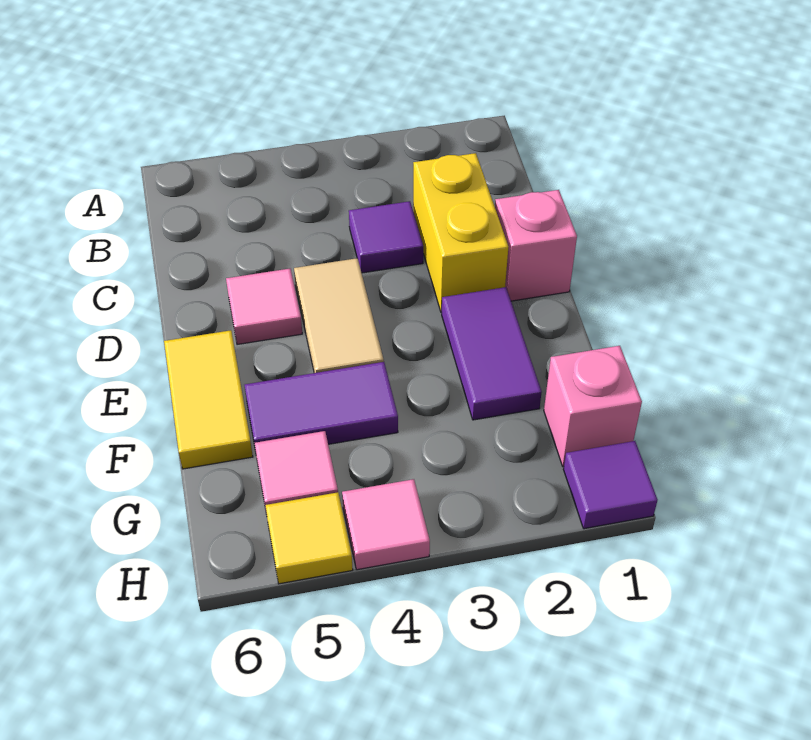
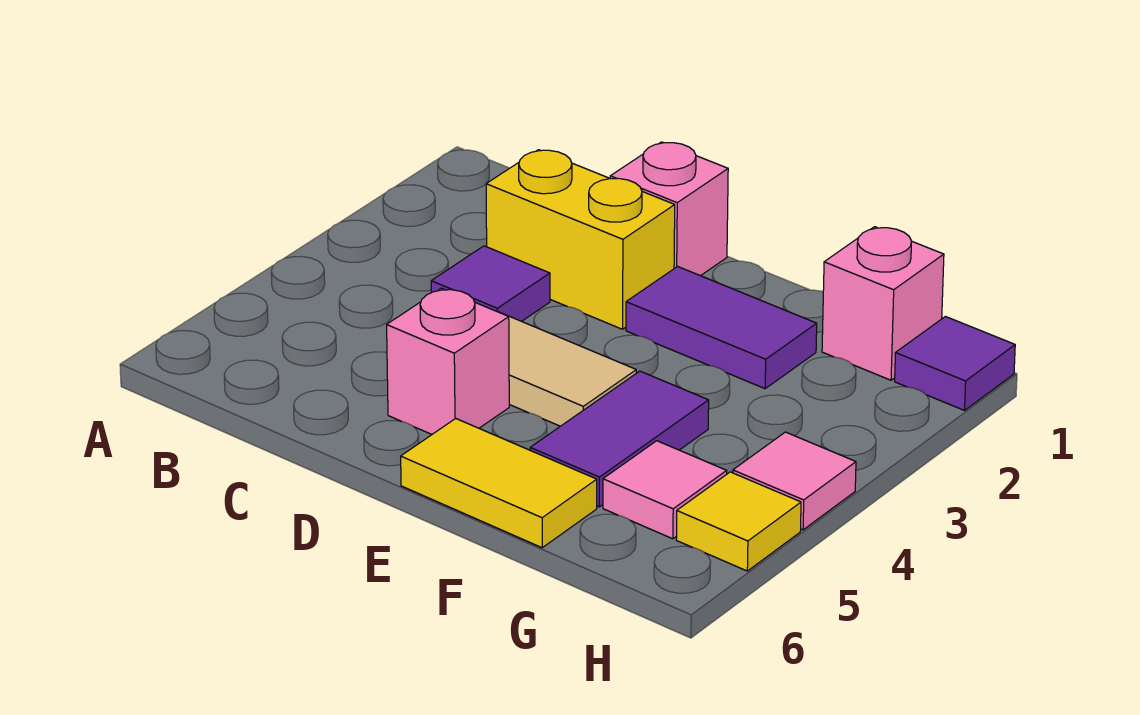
pink 1x1 tile [226,269,302,345] -> pink 1x1 brick [387,288,509,434]

